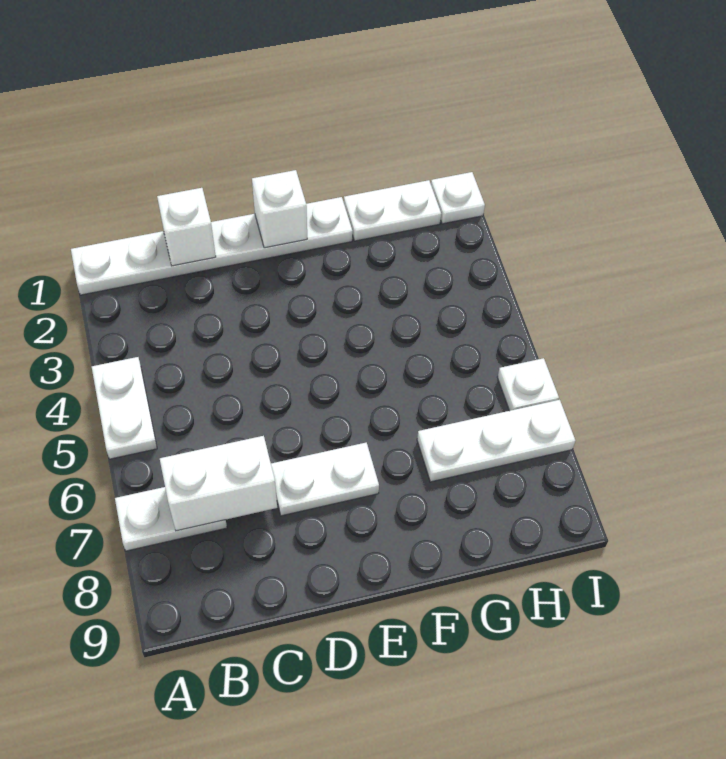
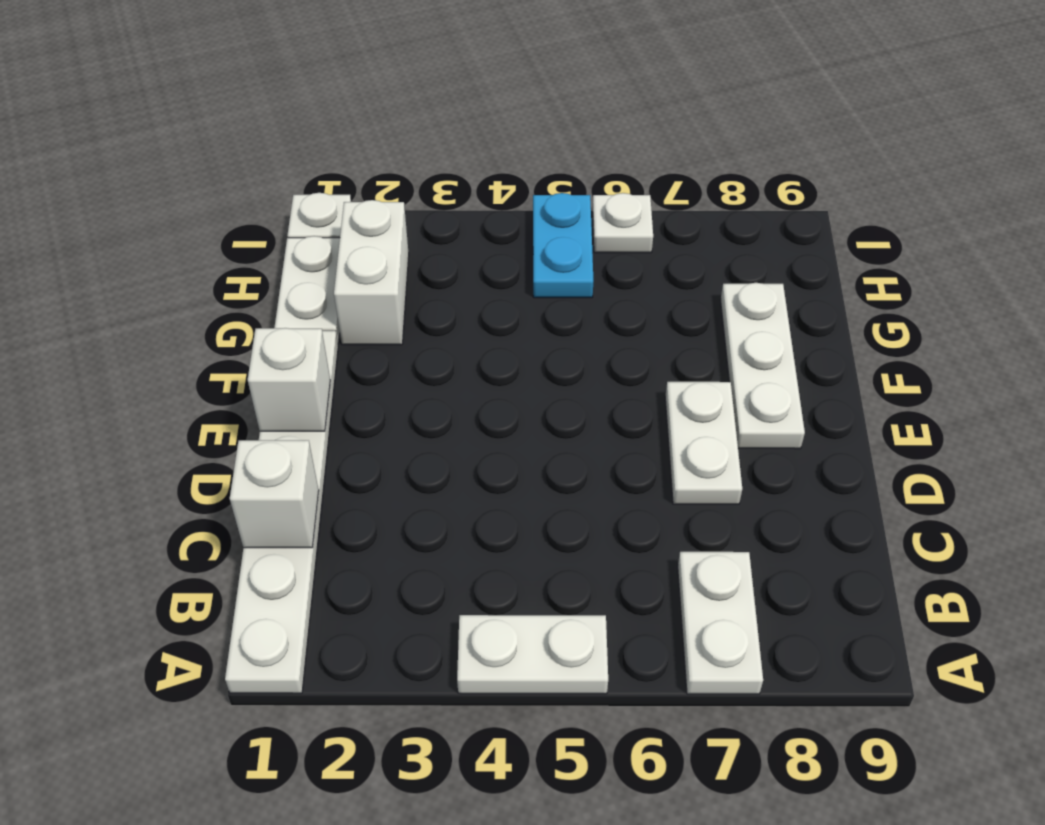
white 1x2 brick [160,436,277,531] -> white 1x2 brick moved to [334,200,409,345]
white 1x3 plate [417,400,575,482] -> white 1x3 plate moved to [720,283,805,449]
none -> cyan 1x2 plate [533,193,593,298]

